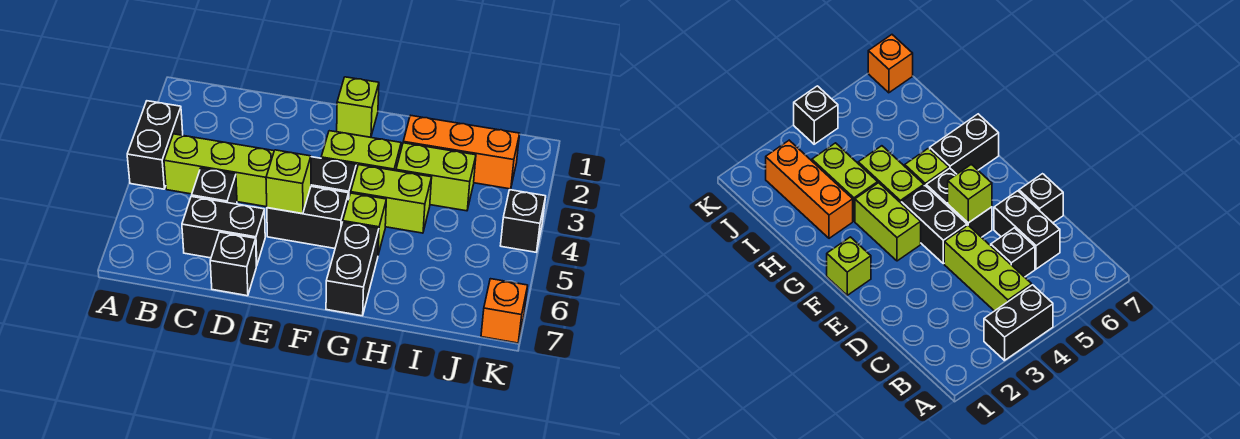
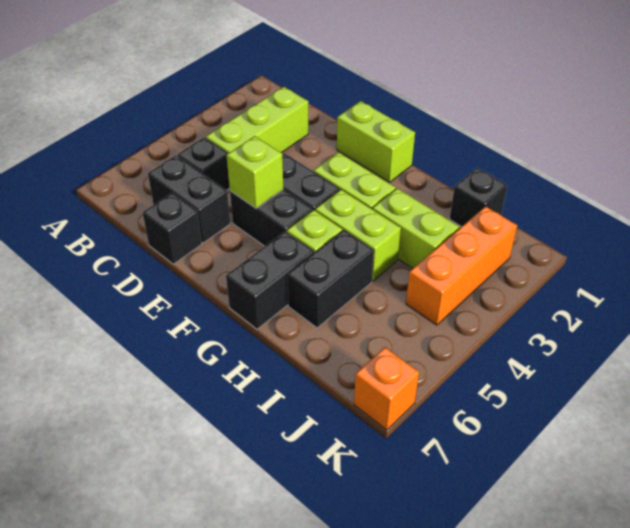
black 1x2 brick [127,101,183,189] -> black 1x2 brick moved to [287,230,374,328]
lime 1x3 brick [164,134,274,207] -> lime 1x3 brick turned to [206,87,308,153]
lime 1x1 brick [337,77,379,137] -> lime 1x2 brick [337,101,415,182]
orange 1x3 brick [403,115,520,189] -> orange 1x3 brick turned to [406,206,517,325]
black 1x1 brick [500,190,546,252] -> black 1x1 brick moved to [450,168,508,227]

